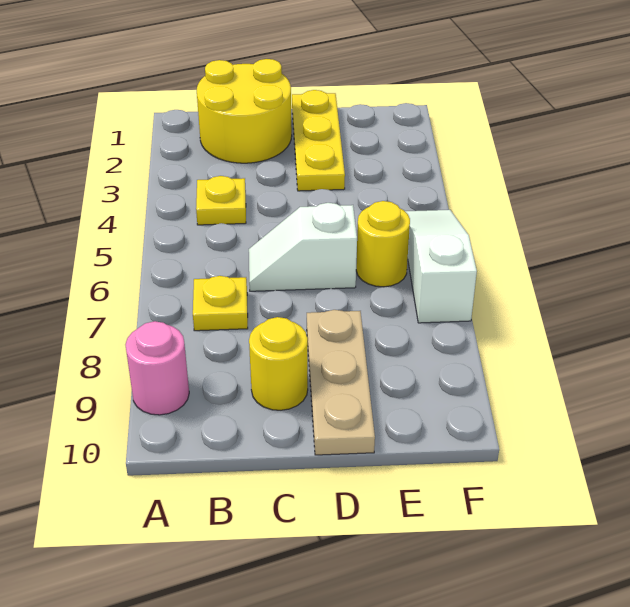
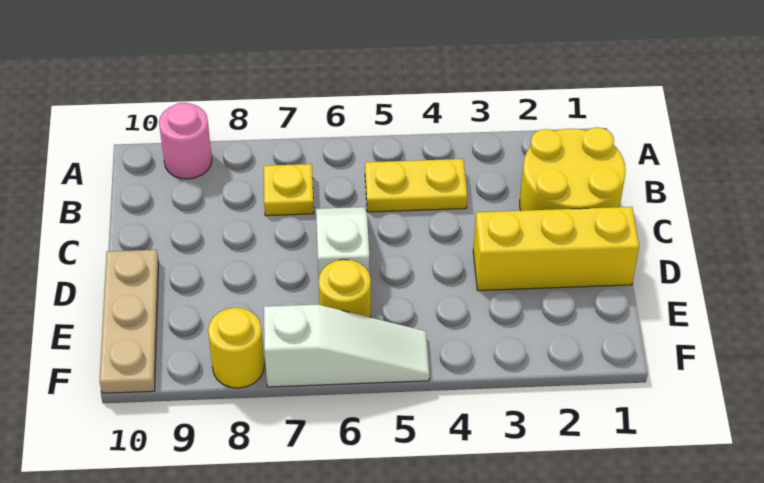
yellow 1x1 plate [196,176,246,225] -> yellow 1x2 plate [365,159,467,212]
yellow 1x1 round brick [249,317,308,410] -> yellow 1x1 round brick moved to [208,308,264,388]
yellow 1x3 plate [292,90,345,191] -> yellow 1x3 brick [473,207,639,290]
tan 1x3 plate [307,310,375,455] -> tan 1x3 plate turned to [99,250,159,393]

